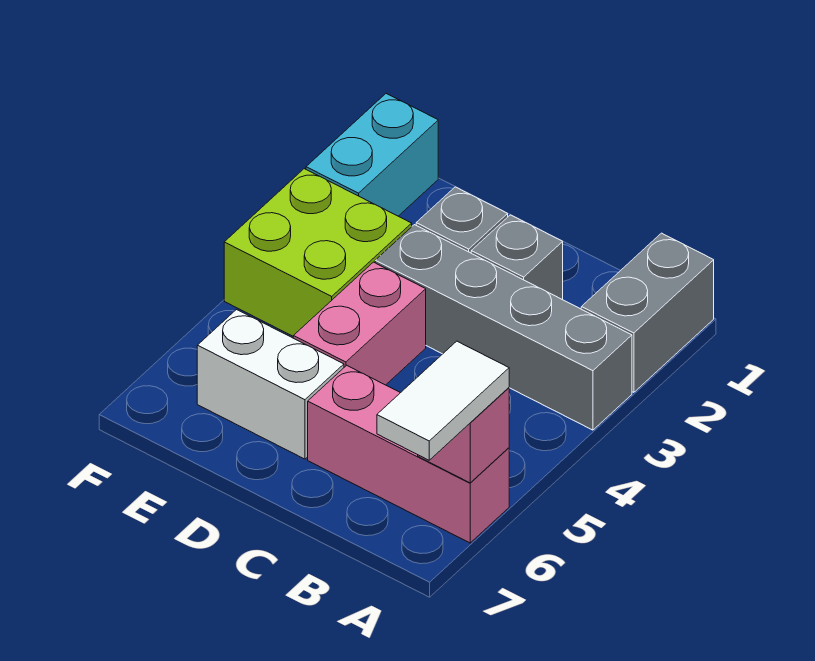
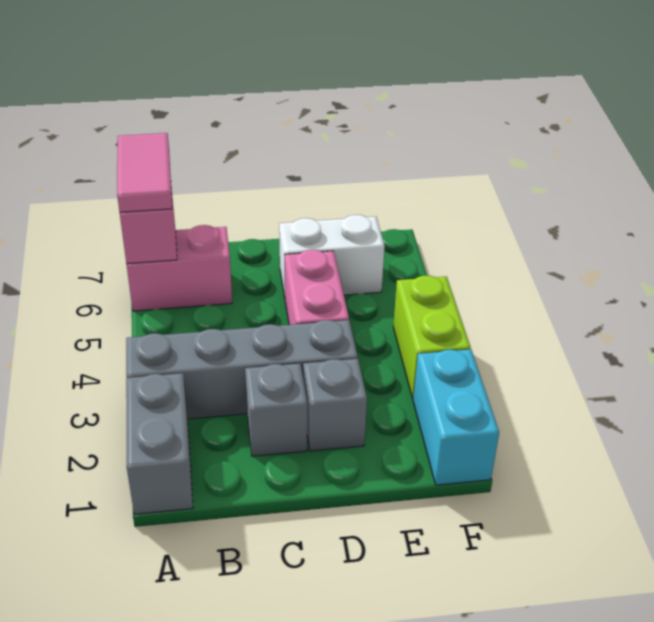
pink 1x3 brick [308,365,509,543] -> pink 1x2 brick [126,225,232,311]
white 1x2 tile [377,341,509,460] -> pink 1x2 tile [117,133,172,212]
lime 2x2 brick [224,169,412,336] -> lime 1x2 brick [393,276,471,399]

